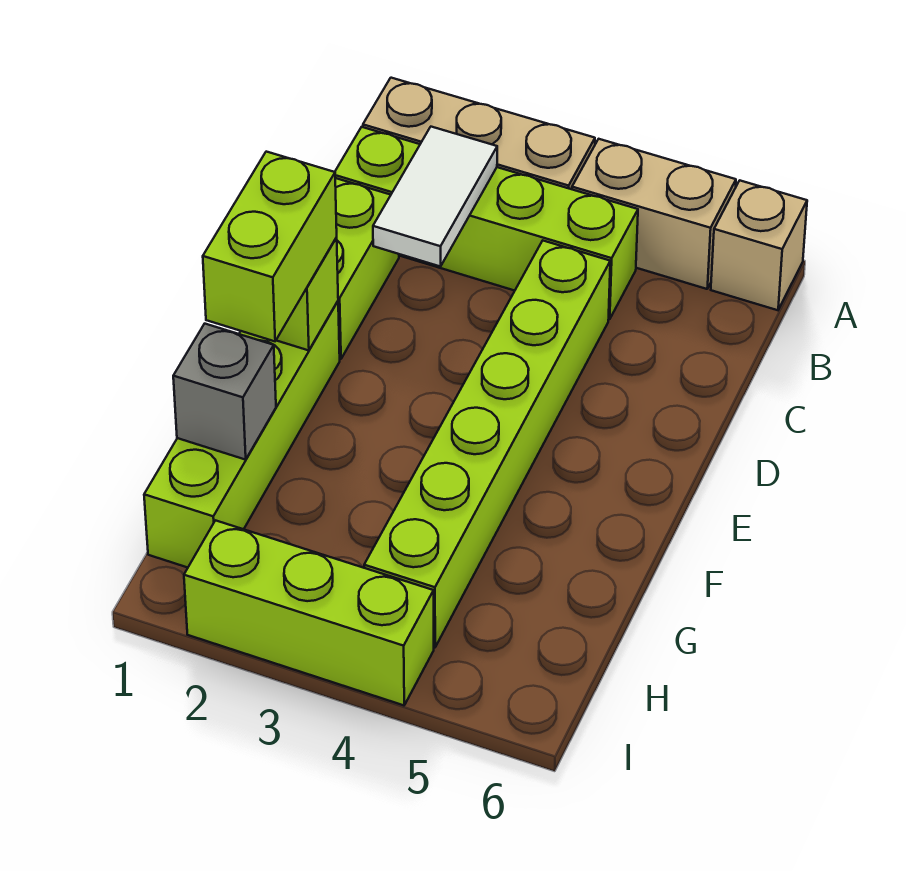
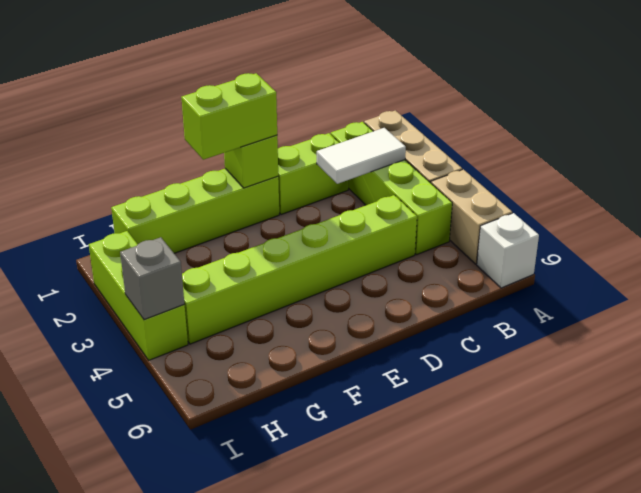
tan 1x1 brick [711,181,807,310] -> white 1x1 brick [477,213,539,288]
grey 1x1 brick [173,324,276,460] -> grey 1x1 brick moved to [120,237,184,320]

